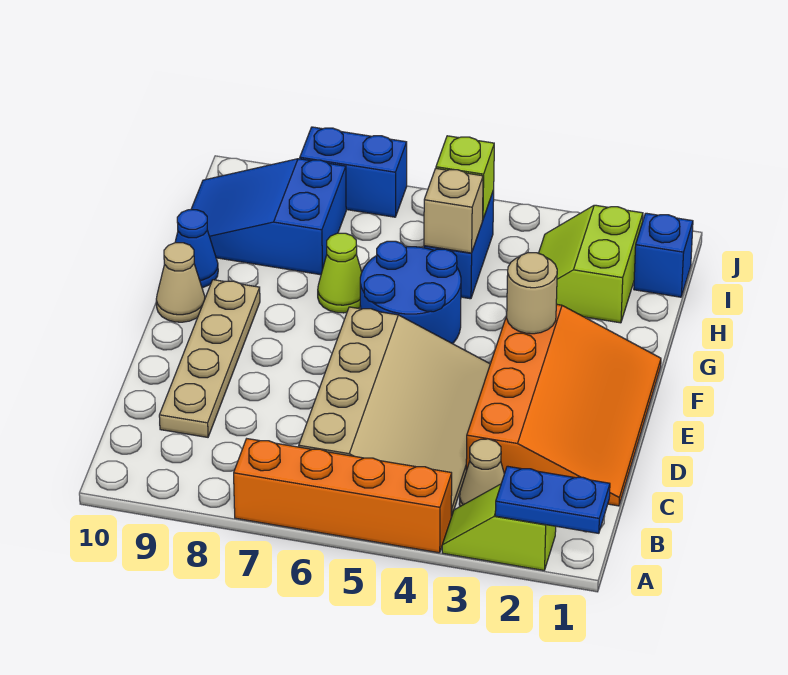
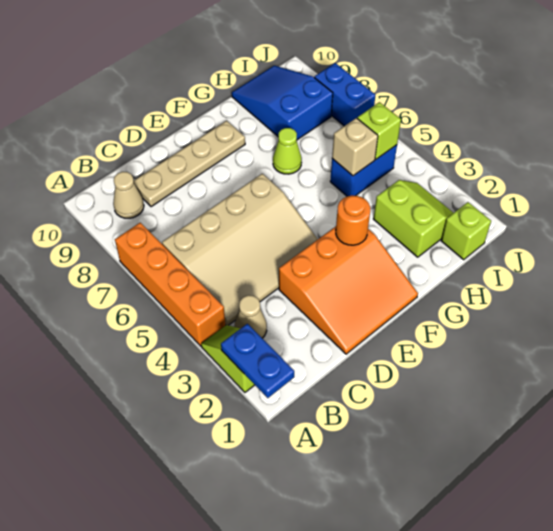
orange 3x4 slope [466,304,661,506] -> orange 3x3 slope [279,227,418,354]
tan 1x1 round brick [506,253,557,334] -> orange 1x1 round brick [336,195,370,245]
blue 2x2 round brick [360,241,461,344] -> none
tan 1x1 cone [156,243,205,322] -> tan 1x1 cone moved to [113,172,144,218]
blue 1x1 cone [175,210,218,288] -> none
lime 2x2 slope [539,205,643,323] -> lime 2x2 slope turned to [373,180,453,257]
blue 1x1 brick [634,213,693,297] -> lime 1x1 brick [441,202,491,260]

